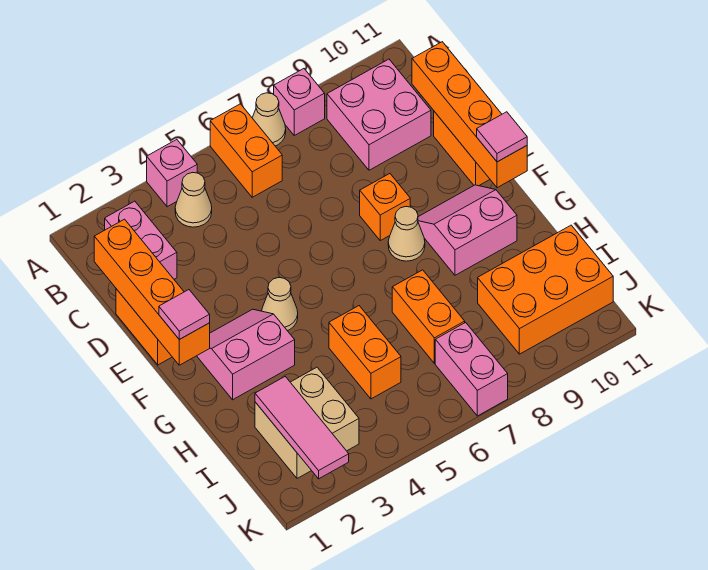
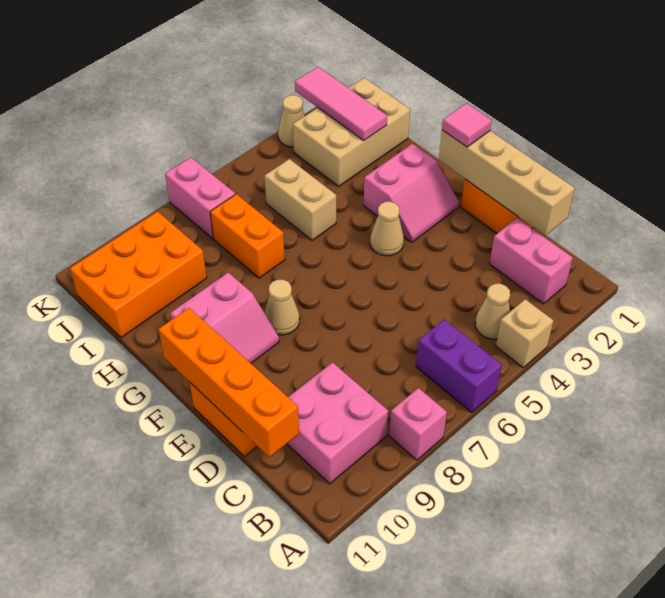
pink 1x1 brick [147,140,197,207] -> tan 1x1 brick [496,299,553,367]
orange 1x2 brick [210,104,282,197] -> purple 1x2 brick [416,319,502,412]
tan 1x1 cone [252,93,286,146] -> tan 1x1 cone moved to [278,95,305,147]
orange 1x4 brick [94,219,210,365] -> tan 1x4 brick [439,130,575,235]
orange 1x1 brick [360,174,410,241] -> none
pink 1x1 tile [477,112,527,162] -> none
orange 1x2 brick [329,306,401,399] -> tan 1x2 brick [265,159,336,240]
tan 2x2 brick [255,367,359,478] -> tan 2x3 brick [293,78,410,186]

